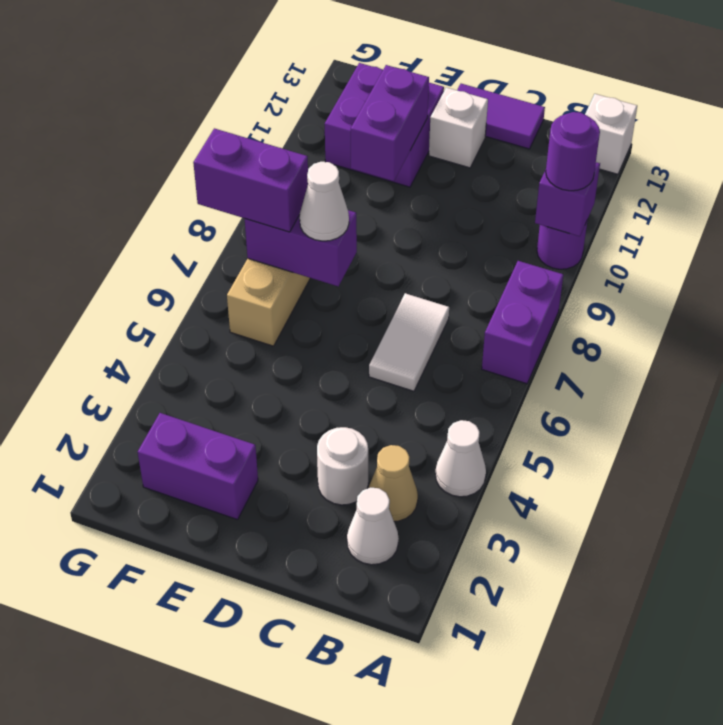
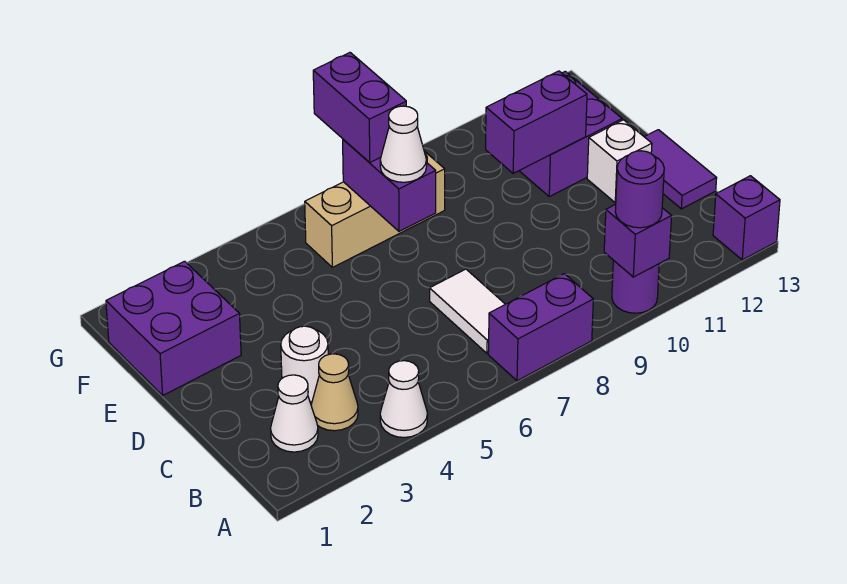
white 1x1 brick [585,94,637,174] -> purple 1x1 brick [713,176,780,260]
white 1x2 tile [369,293,449,391] -> white 1x2 tile turned to [430,269,505,353]
purple 1x2 brick [138,413,258,520] -> purple 2x2 brick [106,261,241,395]

